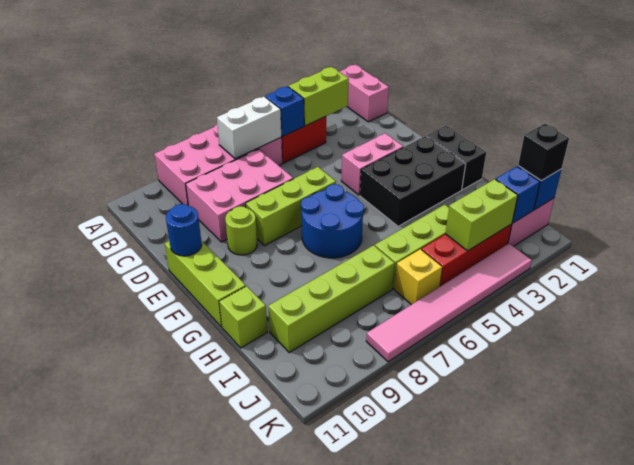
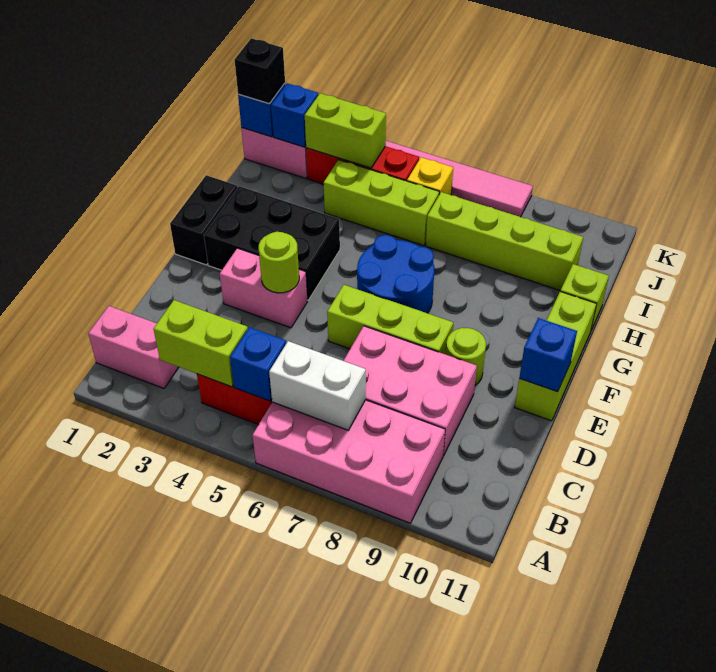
pink 1x2 brick [339,64,389,122] -> pink 1x2 brick turned to [88,306,179,388]
none -> lime 1x1 round brick [259,232,299,293]
blue 1x1 round brick [166,204,202,256] -> blue 1x1 brick [519,318,577,392]

